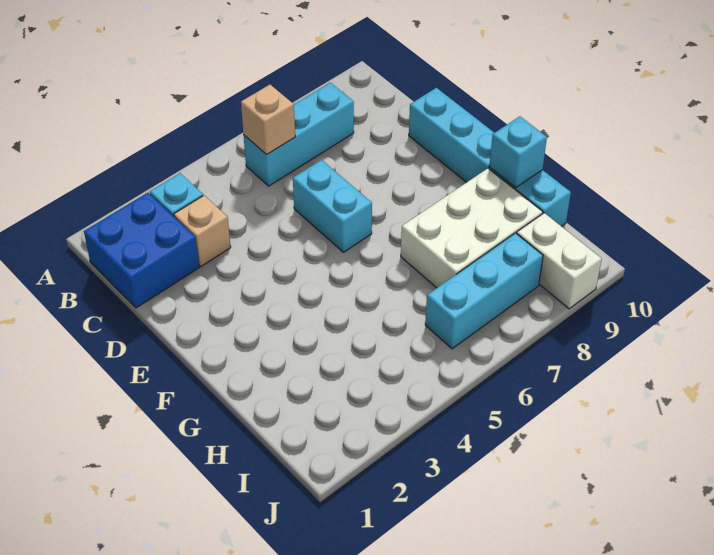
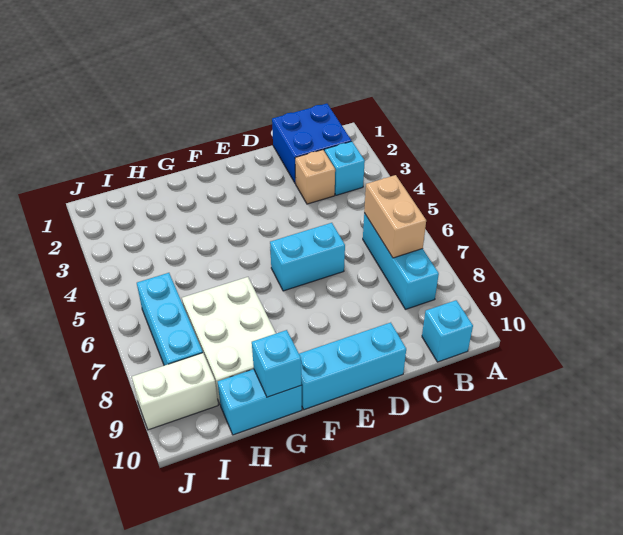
tan 1x1 brick [241,85,295,155] -> tan 1x2 brick [364,175,426,258]
none -> cyan 1x1 brick [422,300,473,362]

